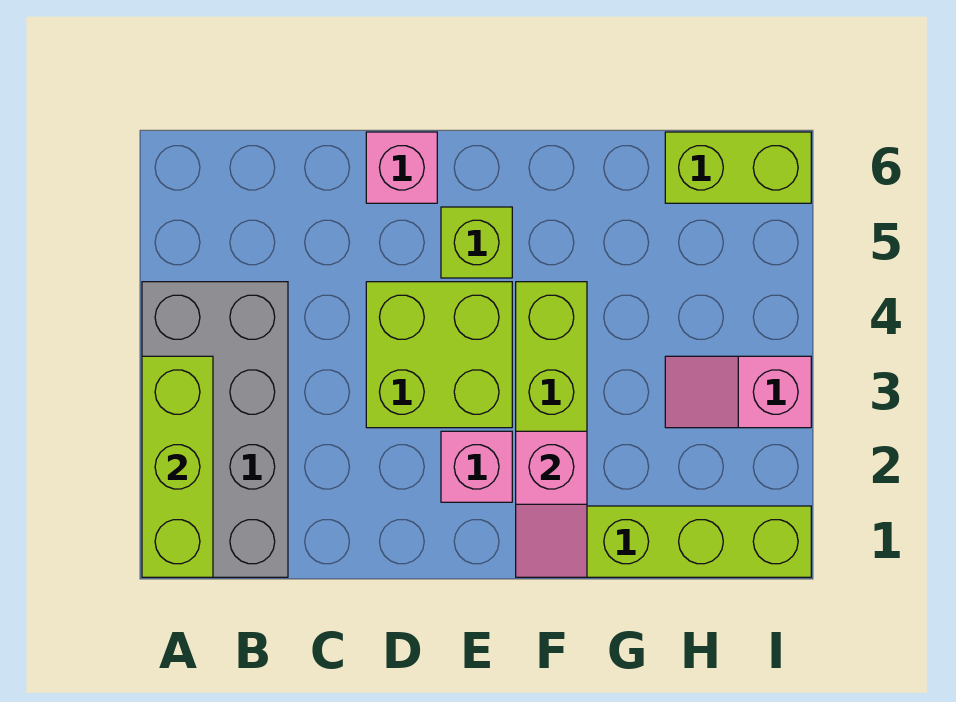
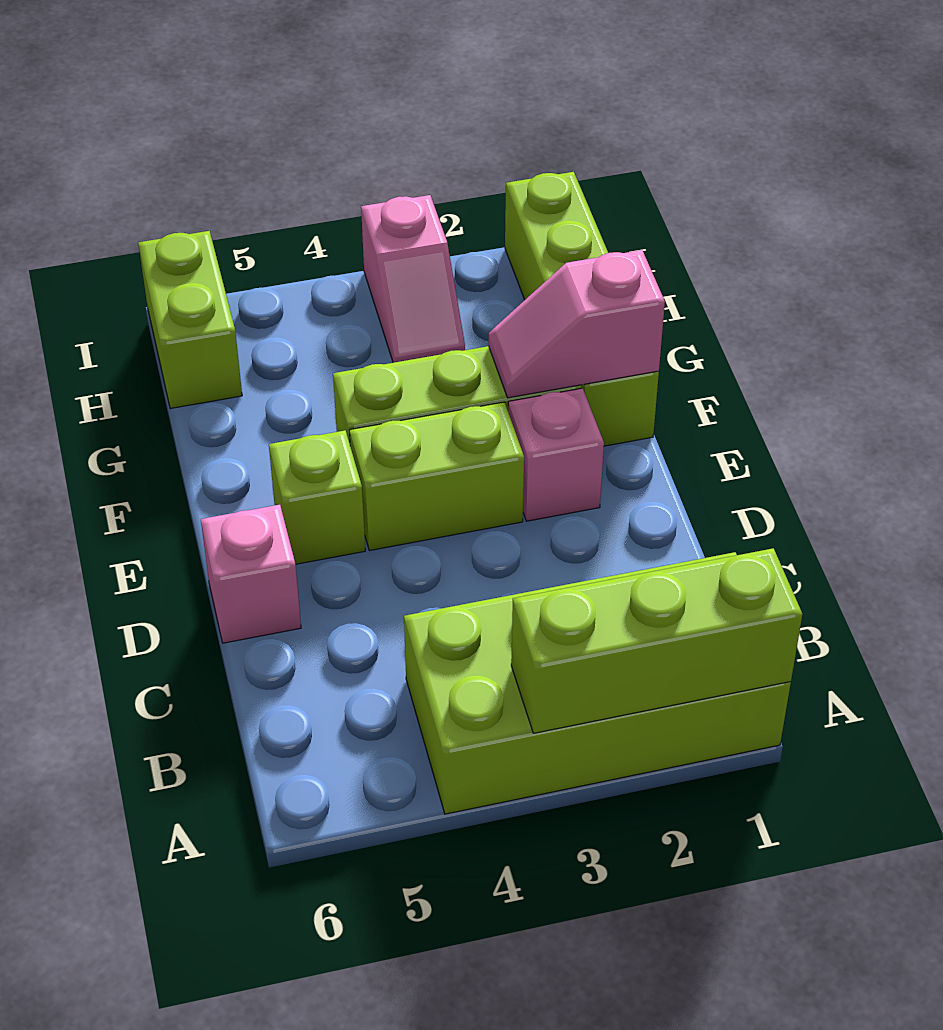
grey 2x4 brick [142,282,288,577] -> lime 2x4 brick [404,552,791,814]
lime 2x2 brick [366,282,512,428] -> lime 1x2 brick [350,402,524,551]
pink 1x2 slope [516,431,587,577] -> pink 1x2 slope turned to [488,250,665,398]

